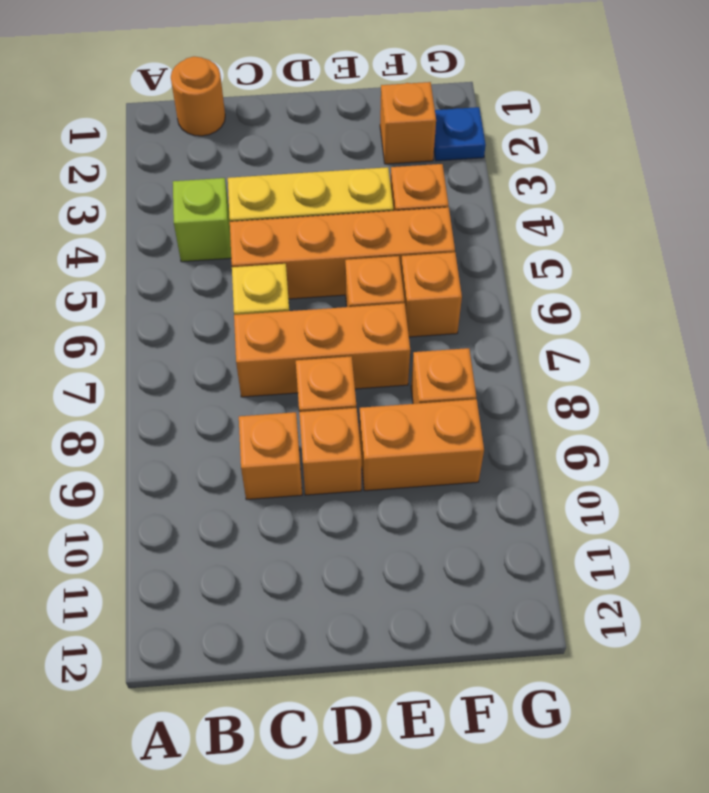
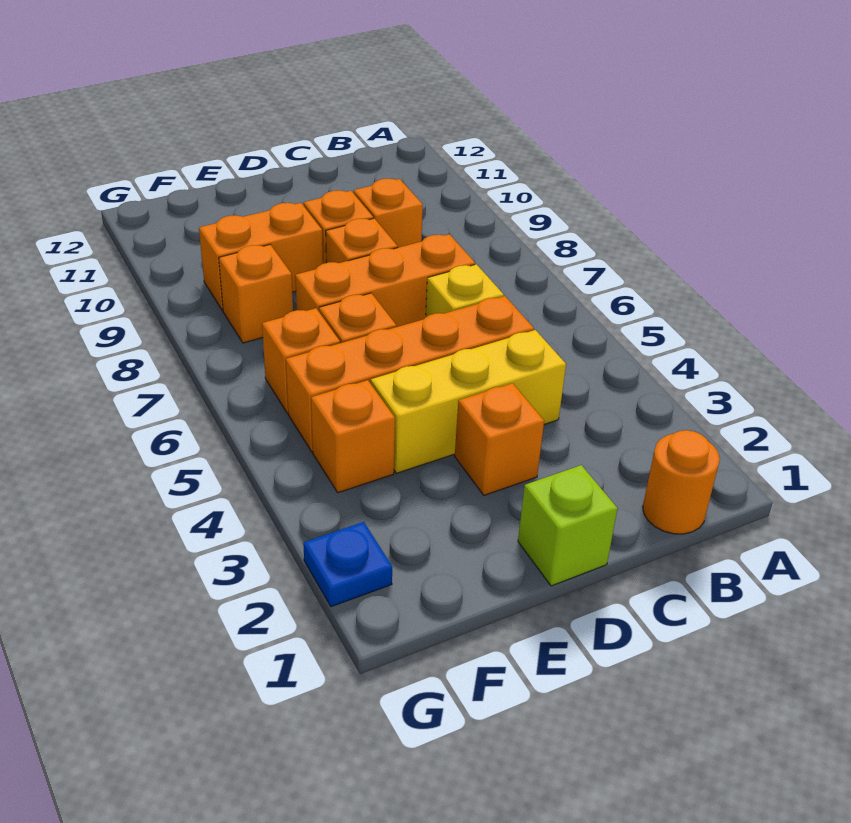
lime 1x1 brick [173,178,231,262] -> lime 1x1 brick moved to [518,465,618,586]
orange 1x1 brick [380,82,436,164] -> orange 1x1 brick moved to [455,383,544,495]

